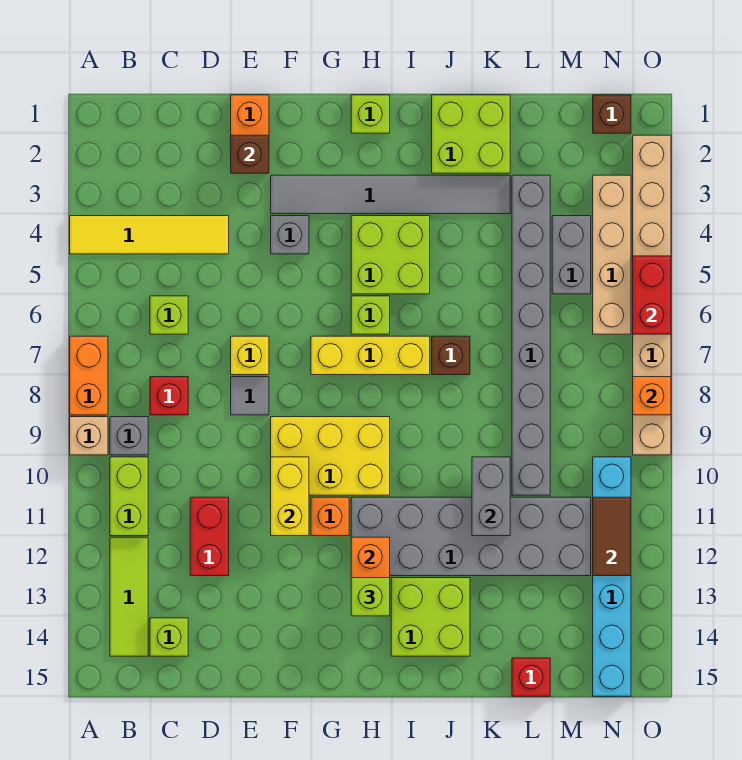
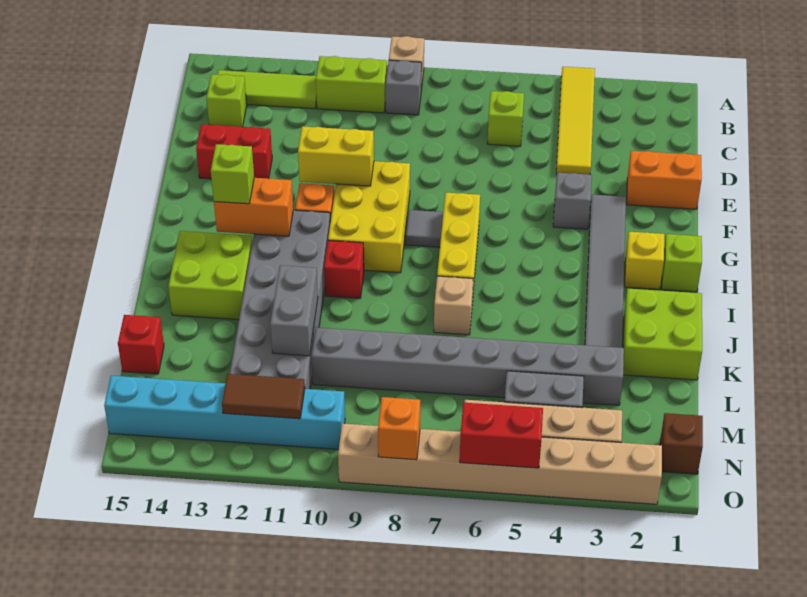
orange 1x2 brick [70,336,108,415] -> none
red 1x1 brick [150,377,188,415] -> red 1x1 brick moved to [324,240,364,298]
red 1x2 brick [190,497,229,576] -> red 1x2 brick moved to [196,124,272,179]
brown 1x1 brick [231,135,269,173] -> none
yellow 1x1 brick [231,336,269,375] -> yellow 1x1 brick moved to [625,232,664,289]
grey 1x1 tile [231,377,269,415] -> grey 1x1 tile moved to [406,210,443,247]
lime 2x2 brick [351,216,430,294] -> none
lime 1x1 brick [351,296,390,334] -> none
brown 1x1 brick [432,336,470,375] -> tan 1x1 brick [434,276,473,335]
grey 1x2 brick [472,457,510,536] -> grey 1x2 brick turned to [270,265,318,356]

